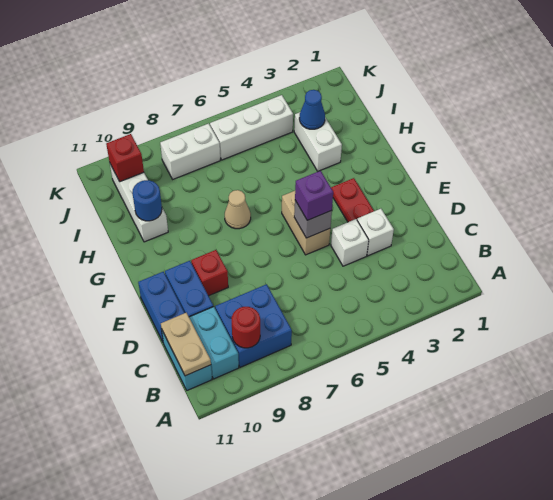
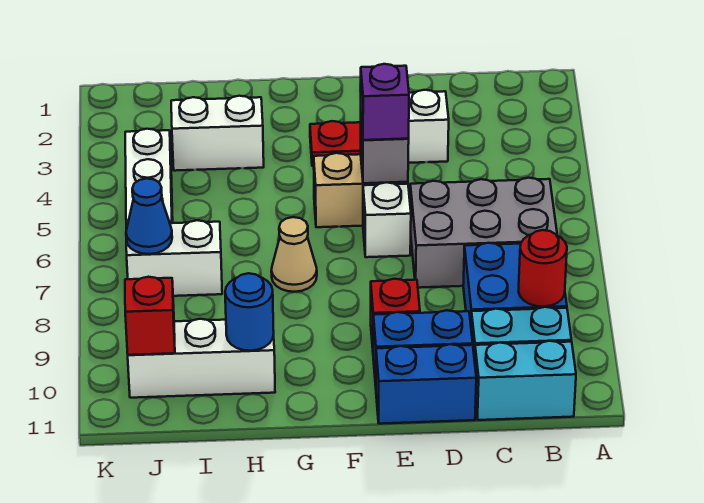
none -> grey 2x3 brick [410,178,557,288]
tan 1x2 plate [161,313,211,376] -> none
white 1x1 brick [331,219,369,266] -> white 1x1 brick moved to [363,182,411,257]
blue 1x1 cone [299,90,325,129] -> blue 1x1 cone moved to [126,178,172,254]
white 1x2 brick [160,123,220,179] -> white 1x2 brick turned to [126,220,222,296]

